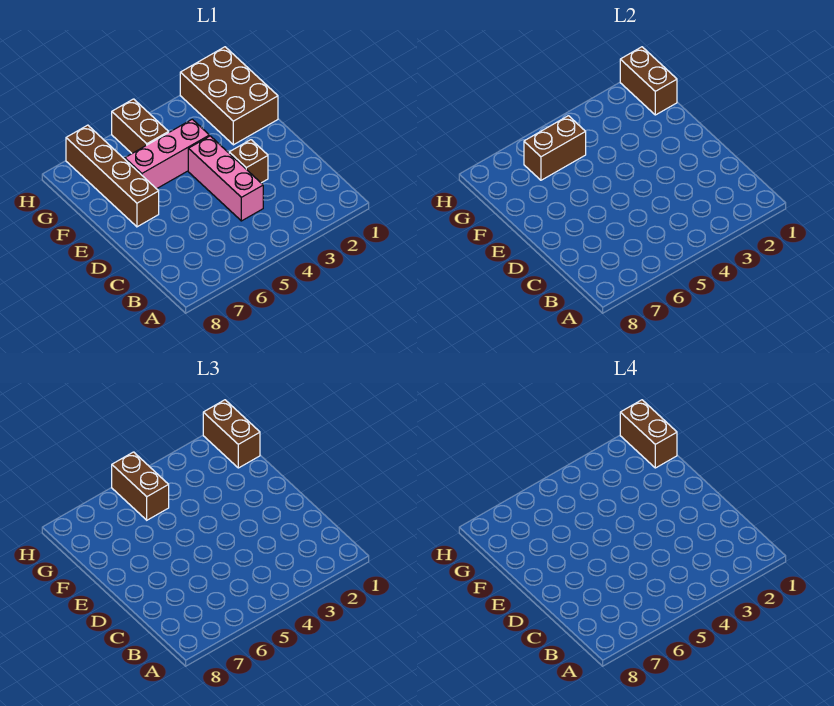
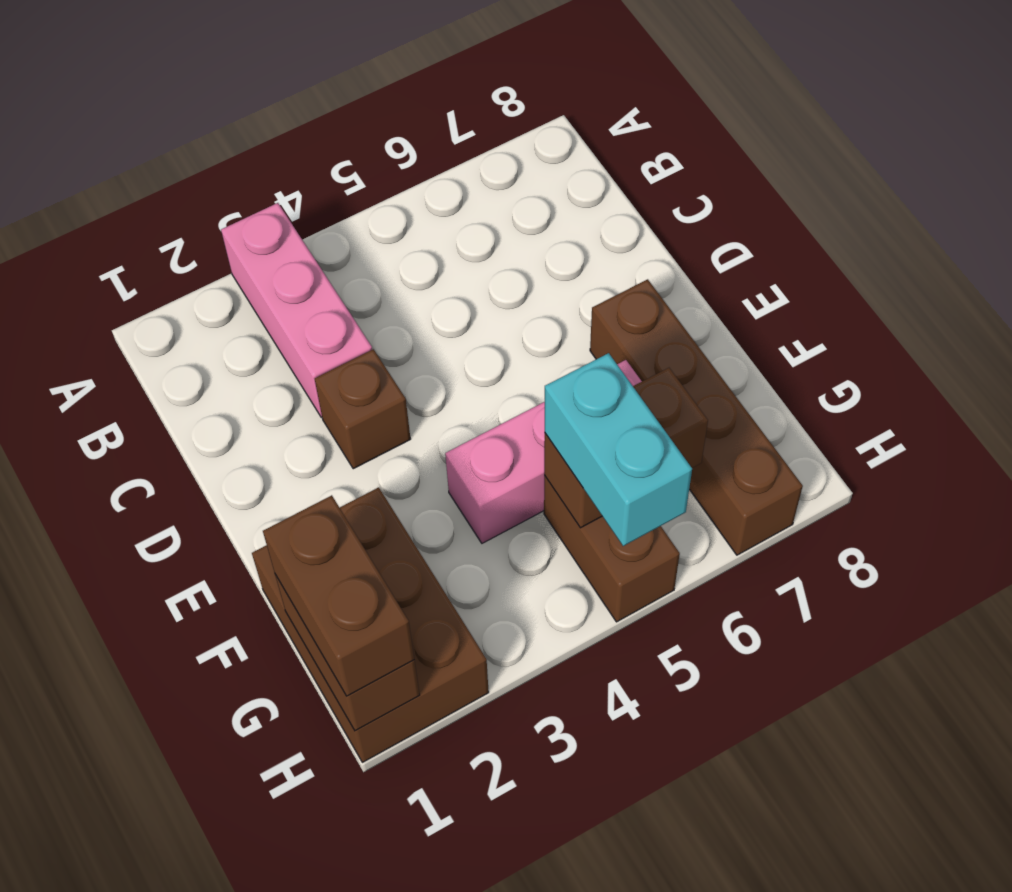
pink 1x3 brick [188,136,263,221] -> pink 1x3 brick moved to [221,203,372,417]
brown 1x2 brick [620,400,677,468] -> none
brown 1x2 brick [112,452,169,520] -> cyan 1x2 brick [545,353,692,546]

